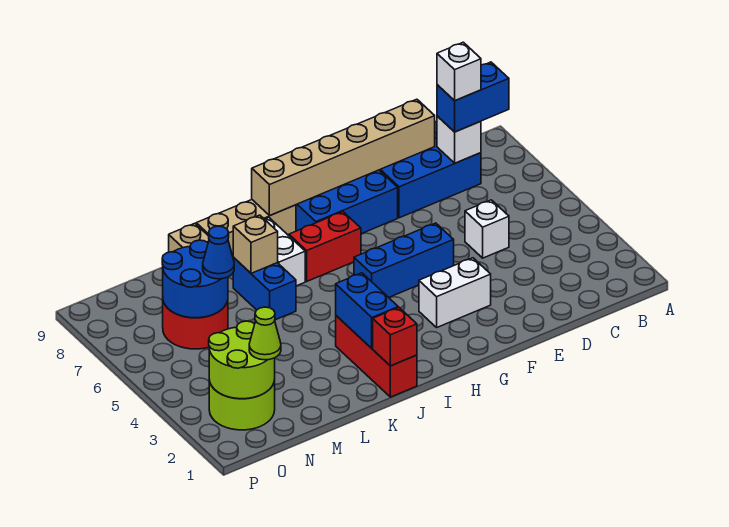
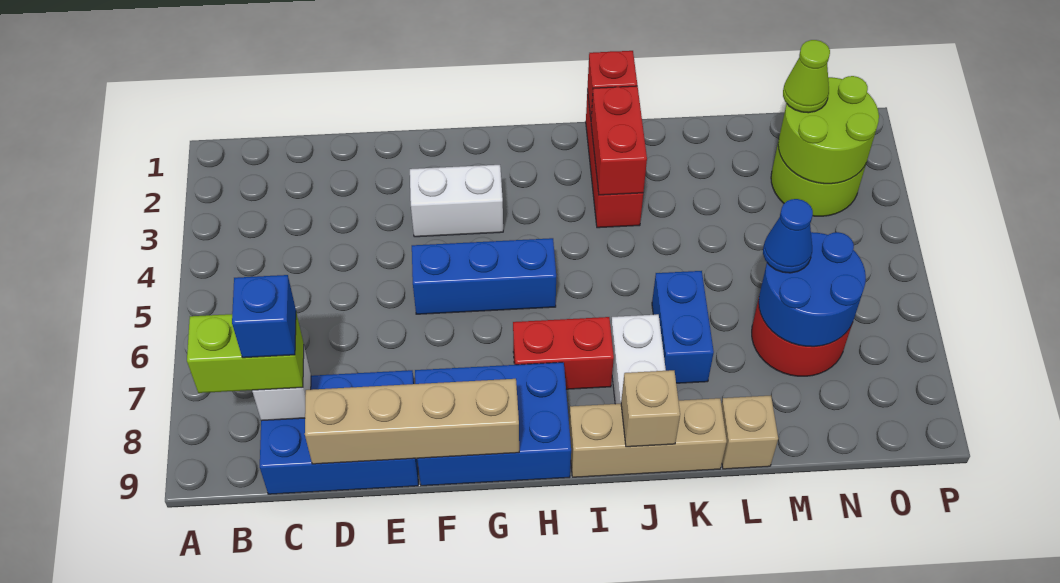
blue 1x2 brick [437,62,509,132] -> lime 1x2 brick [187,313,304,393]
white 1x1 brick [437,42,481,101] -> blue 1x1 brick [232,275,296,358]
white 1x1 brick [465,200,509,258] -> none
tan 1x6 brick [252,99,435,216] -> tan 1x4 brick [305,379,519,464]
blue 1x2 brick [336,273,398,348] -> red 1x2 brick [591,86,647,195]
tan 1x1 brick [233,215,278,273] -> tan 1x1 brick moved to [621,370,680,447]

